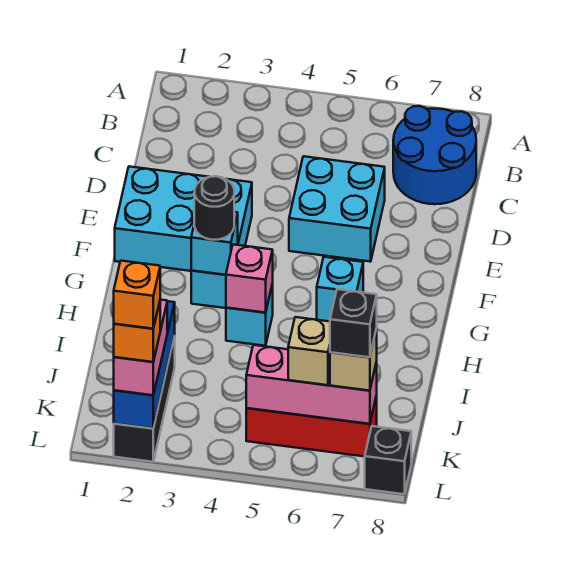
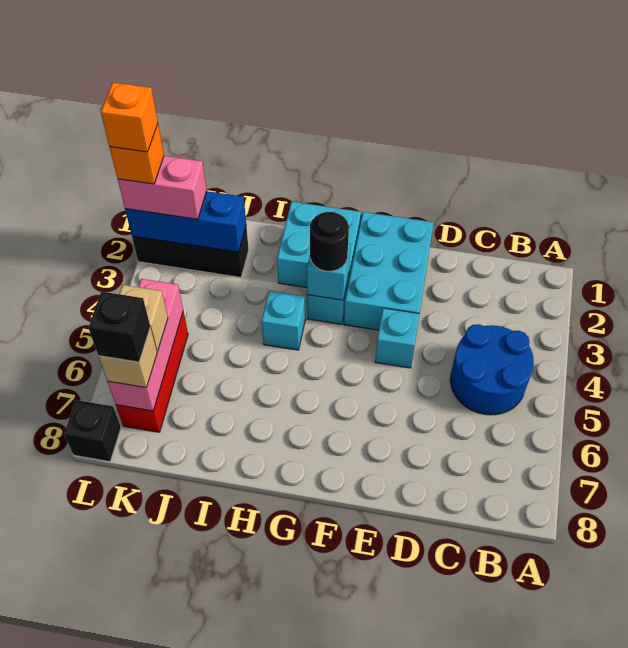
blue 2x2 round brick [393,106,476,204] -> blue 2x2 round brick moved to [450,324,534,415]
cyan 2x2 brick [289,156,385,262] -> cyan 2x2 brick moved to [277,202,361,288]
cyan 1x1 brick [317,257,363,321] -> cyan 1x1 brick moved to [375,308,419,368]
pink 1x1 brick [226,244,273,313] -> none

